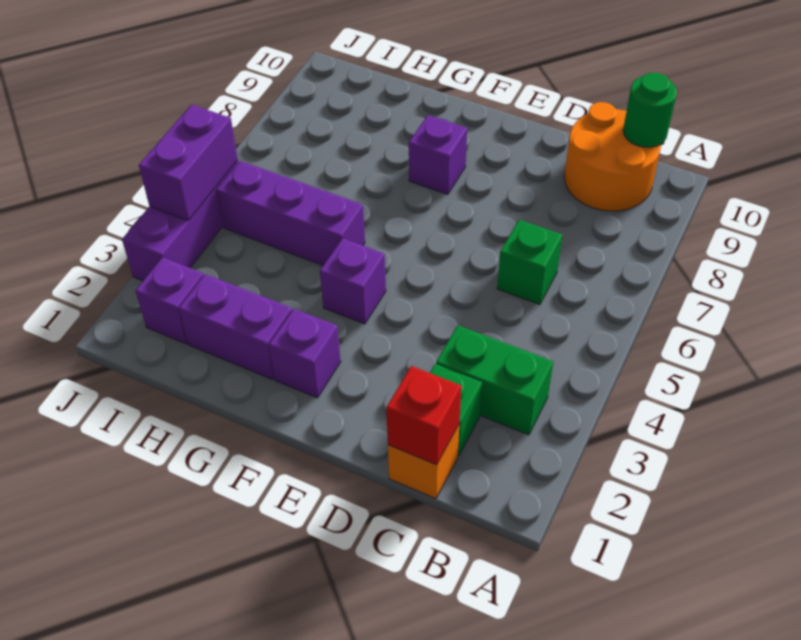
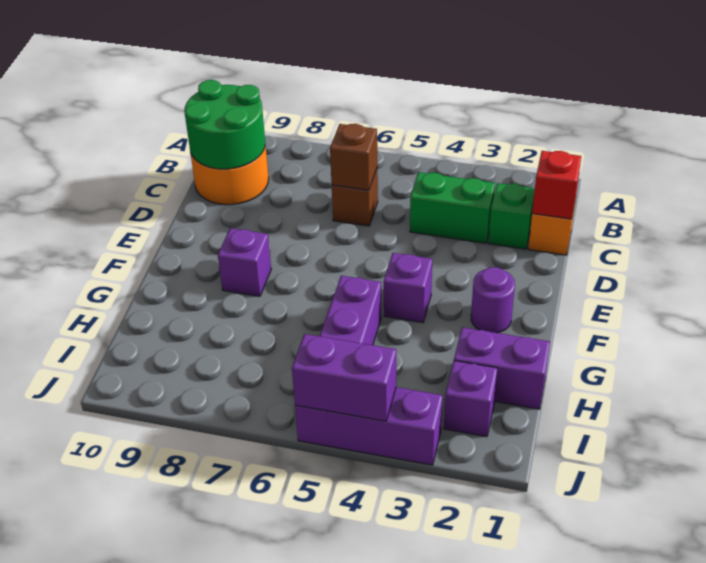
green 1x2 brick [436,325,553,435] -> green 1x2 brick turned to [410,172,495,243]
green 1x1 round brick [623,73,677,147] -> green 2x2 round brick [184,80,265,169]
green 1x1 brick [497,220,562,305] -> brown 1x1 brick [332,169,378,226]
none -> brown 1x1 brick [330,124,377,190]
purple 1x1 brick [269,309,341,398] -> purple 1x1 round brick [471,267,515,333]
purple 1x2 brick [179,274,292,379] -> purple 1x2 brick turned to [454,327,550,409]

